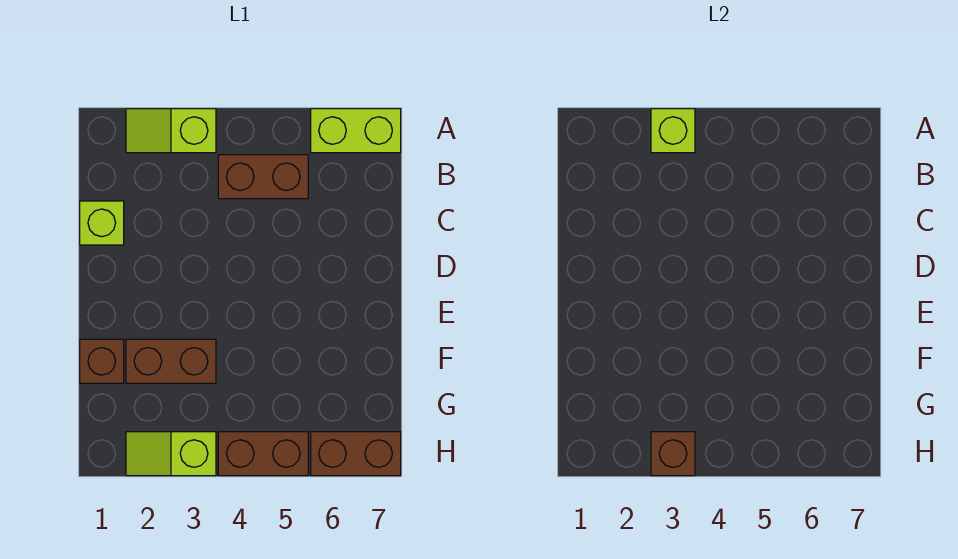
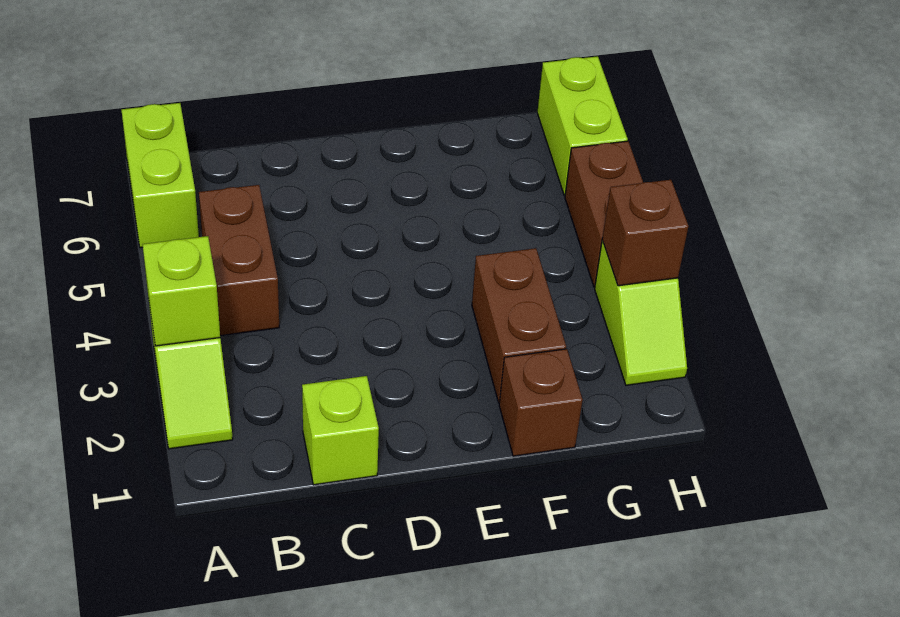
brown 1x2 brick [311,432,401,476] -> lime 1x2 brick [537,56,628,196]

